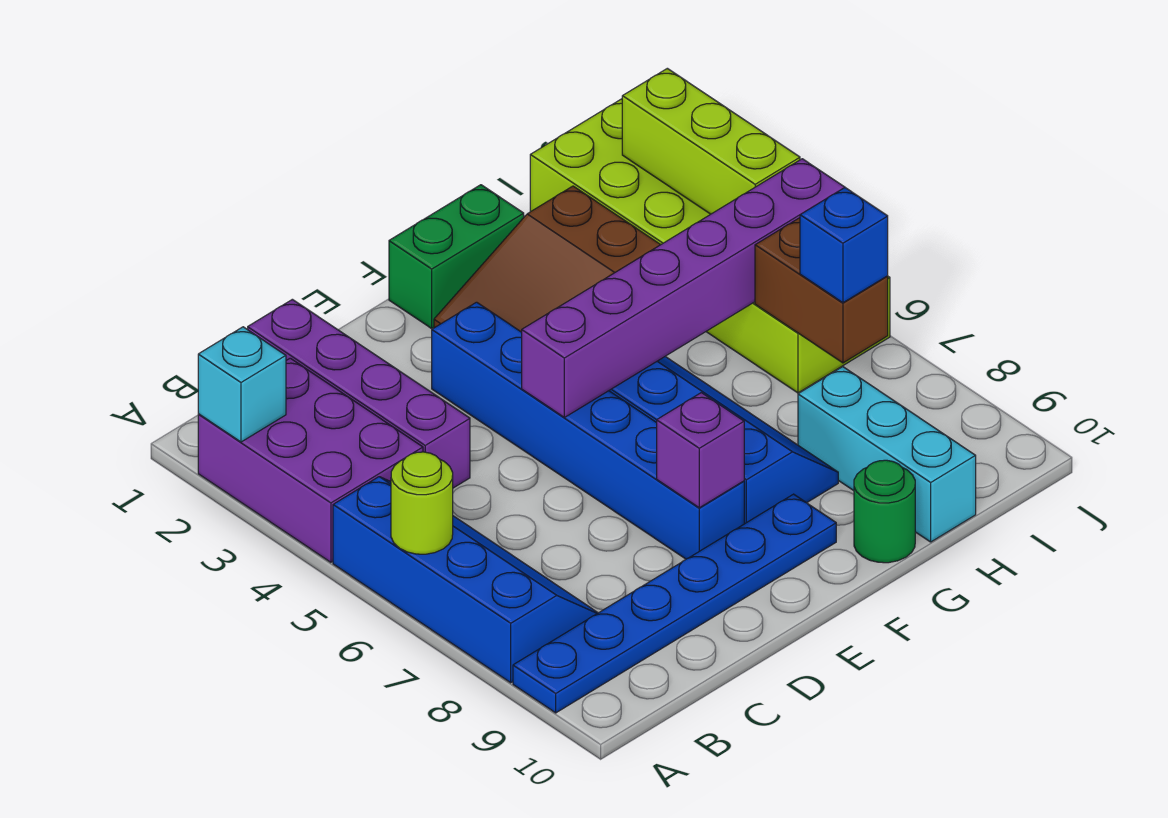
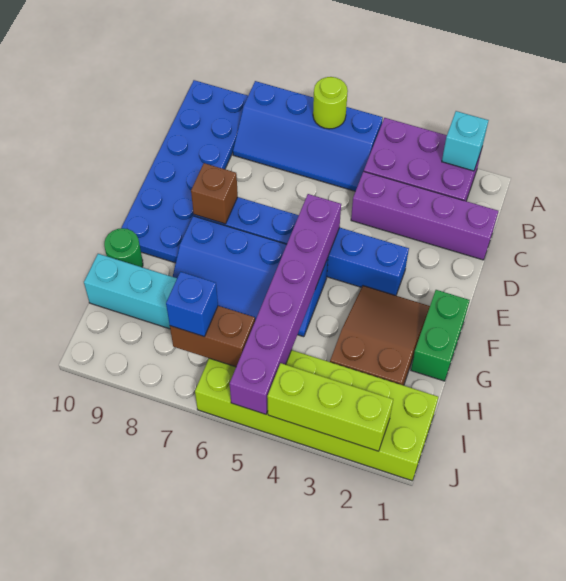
blue 1x6 plate [513,494,836,713] -> blue 2x6 plate [122,80,248,263]
purple 1x1 brick [657,393,744,508] -> brown 1x1 brick [191,163,238,224]

